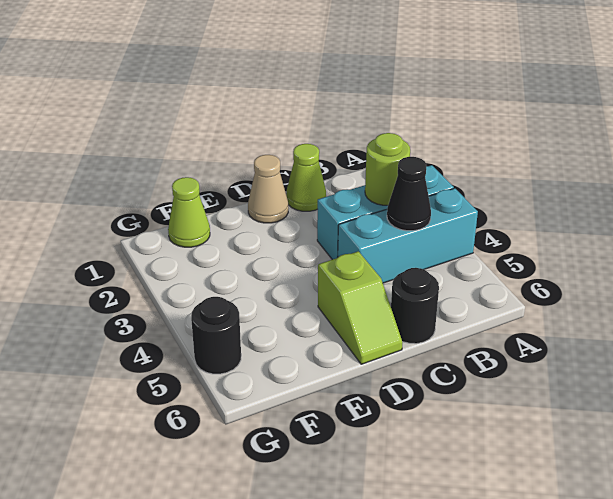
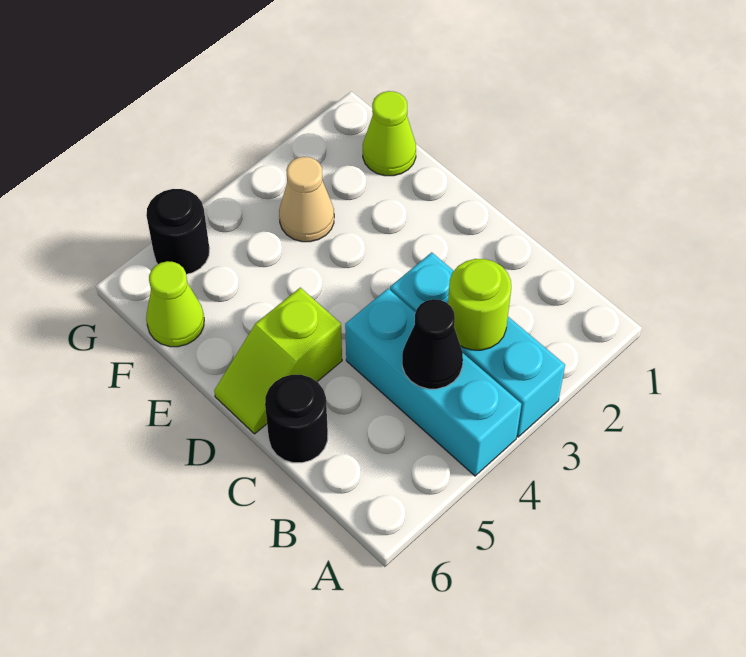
lime 1x1 cone [286,144,326,211] -> lime 1x1 cone moved to [146,261,204,347]
tan 1x1 cone [248,155,288,223] -> tan 1x1 cone moved to [279,157,334,242]

